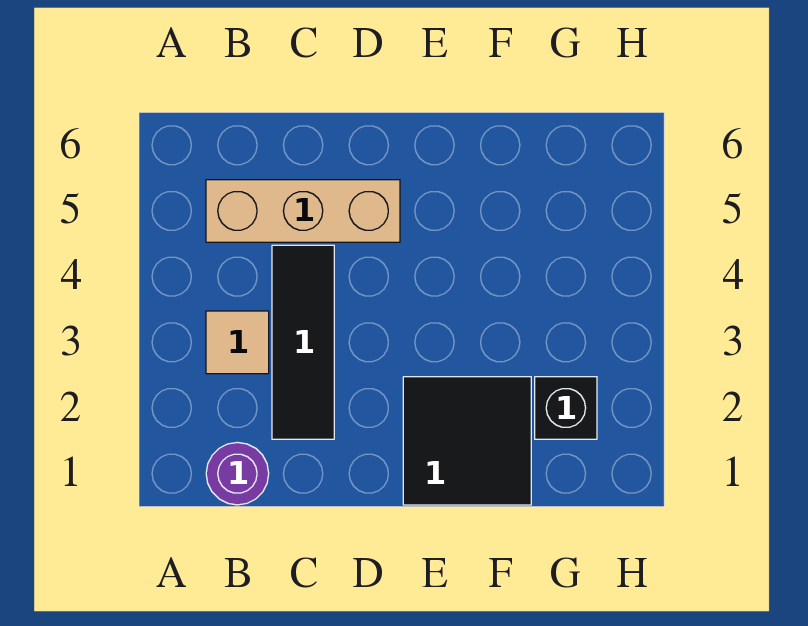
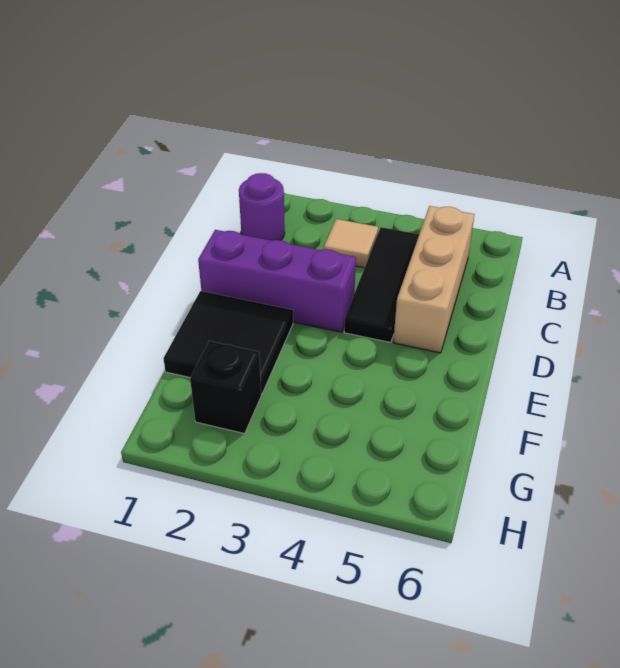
black 1x3 tile [272,245,334,439] -> black 1x3 tile turned to [344,227,419,343]
none -> purple 1x3 brick [198,230,356,332]

